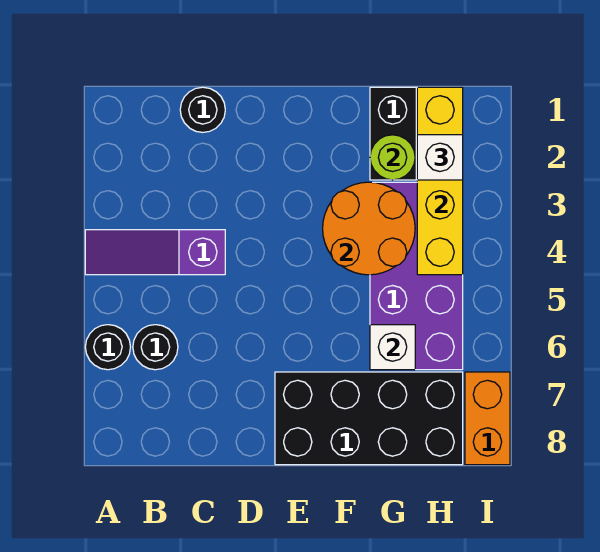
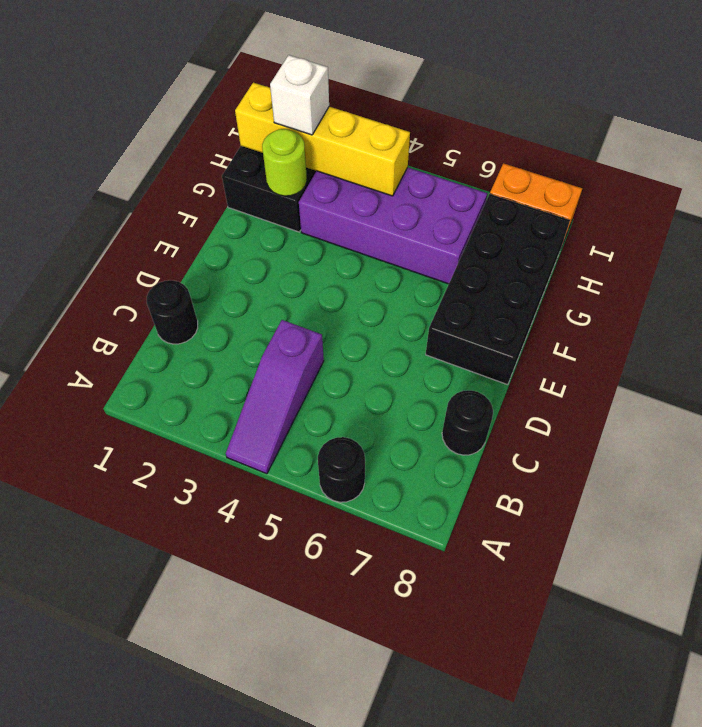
black 1x1 round brick [133,325,178,370] -> black 1x1 round brick moved to [442,390,493,455]
orange 2x2 round brick [323,182,415,275] -> none
white 1x1 brick [370,325,415,370] -> none

